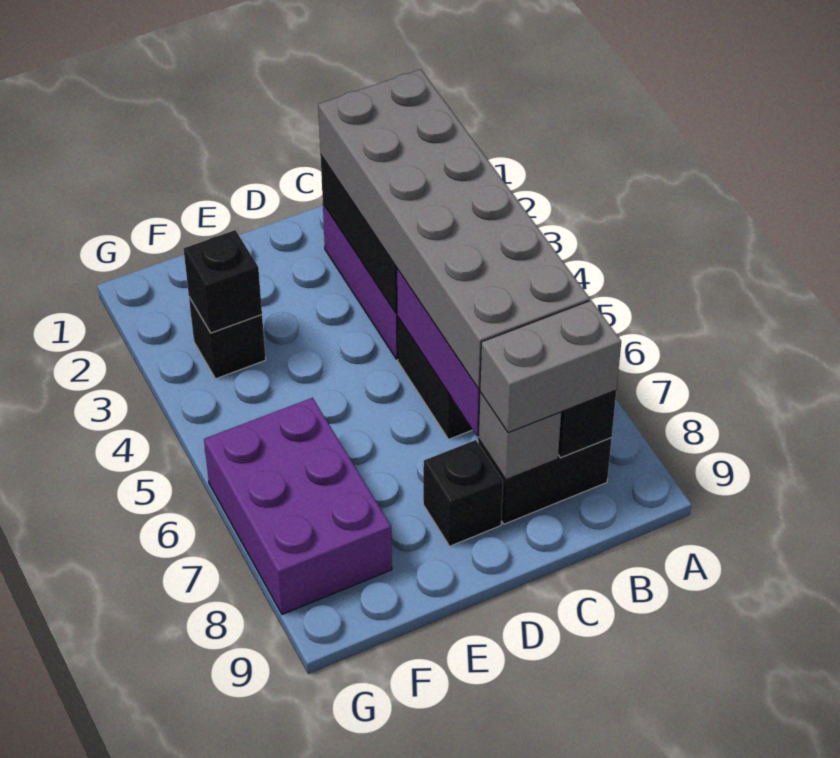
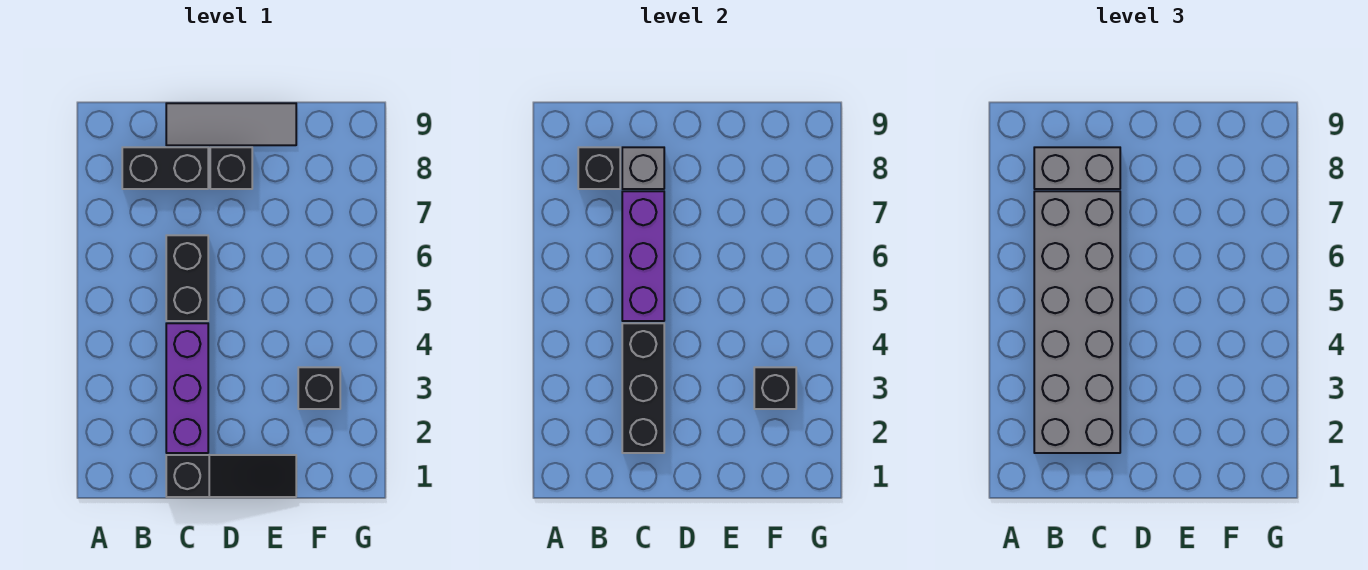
none -> black 1x3 slope [166,455,296,497]
none -> grey 1x3 tile [166,103,296,145]
purple 2x3 brick [204,398,392,614] -> none

